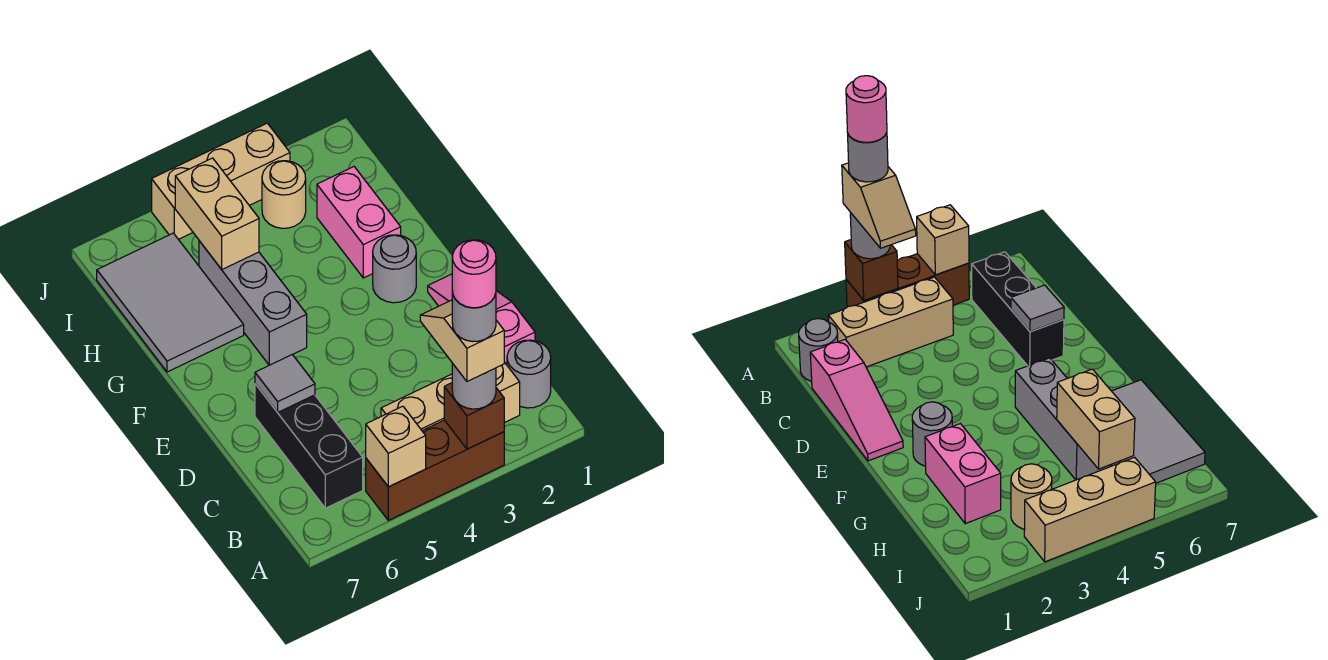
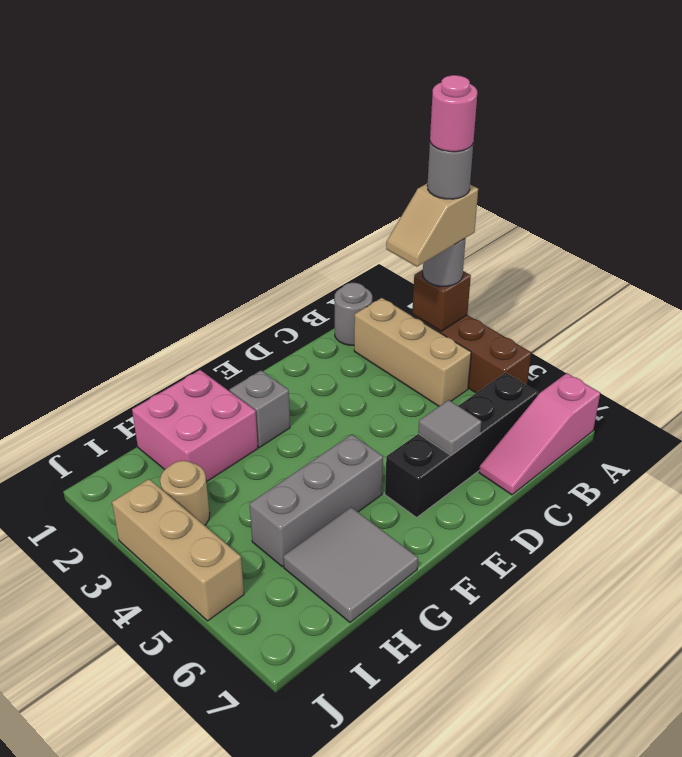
tan 1x1 brick [366,406,426,487] -> none
black 1x3 brick [255,384,363,508] -> black 1x4 brick [385,373,538,517]
pink 1x3 slope [428,274,535,365] -> pink 1x3 slope moved to [479,373,600,495]
grey 1x1 round brick [373,235,416,303] -> grey 1x1 brick [230,371,290,447]
pink 1x2 brick [317,167,401,278] -> pink 2x2 brick [132,370,258,482]
grey 2x3 tile [97,233,244,372] -> grey 2x2 tile [283,507,418,622]
tan 1x2 brick [175,158,259,269] -> none

